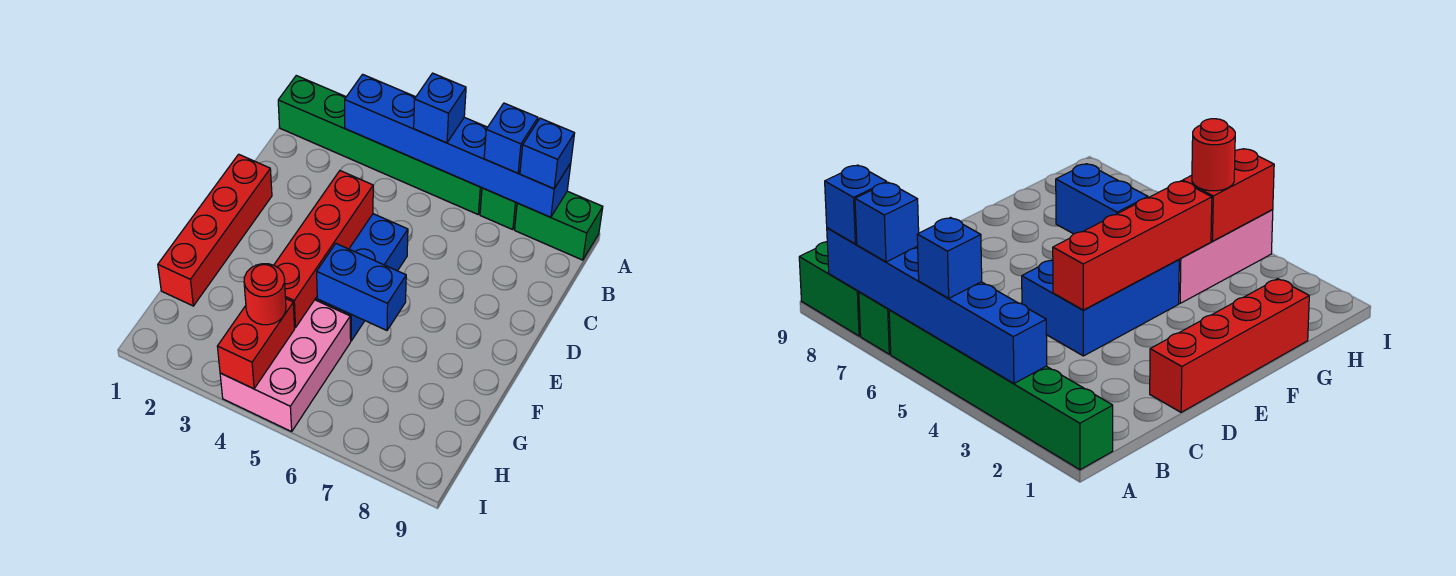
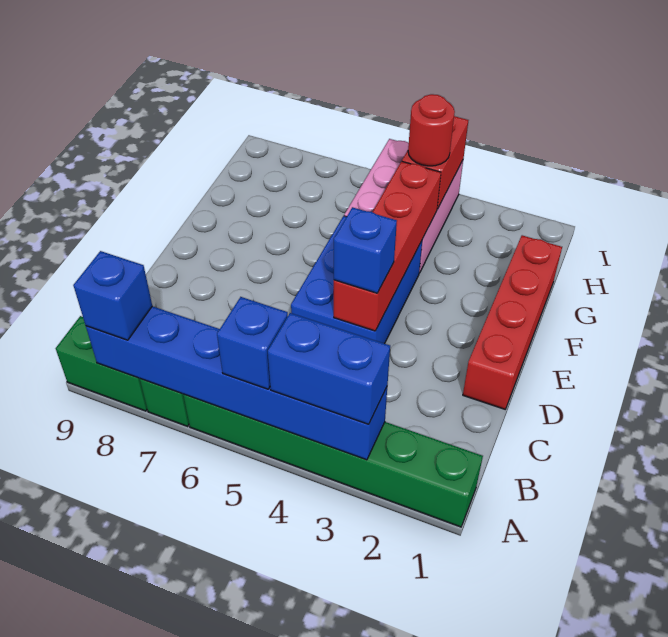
blue 1x1 brick [484,103,538,173] -> blue 1x1 brick moved to [334,207,397,293]
blue 1x2 brick [317,244,406,330] -> blue 1x2 brick moved to [268,313,390,424]

